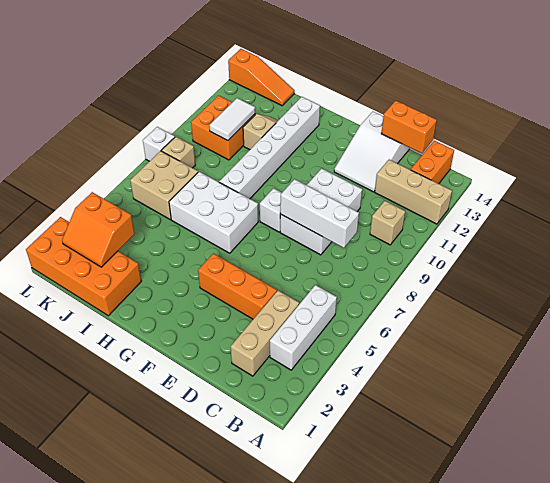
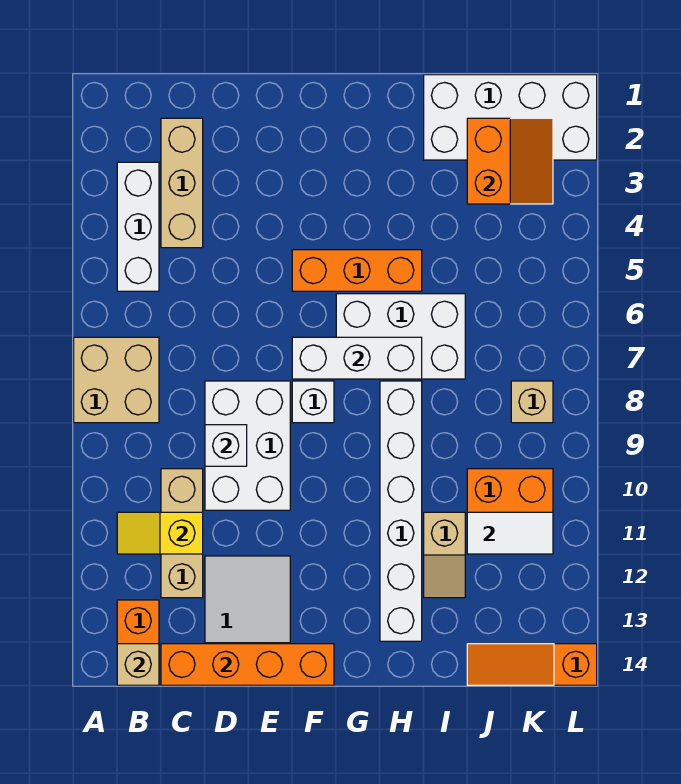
tan 1x3 brick [375,160,452,224] -> tan 1x3 brick turned to [161,469,203,598]
tan 1x1 brick [370,201,405,245] -> tan 1x1 brick moved to [117,644,159,685]
none -> yellow 1x2 slope [117,512,203,554]
white 1x3 brick [280,179,359,248] -> white 1x3 brick moved to [292,337,422,379]
orange 1x2 brick [381,101,437,153] -> orange 1x4 brick [161,644,334,685]
orange 1x3 brick [198,253,277,319] -> orange 1x3 brick moved to [292,250,422,291]
orange 2x4 brick [26,217,141,316] -> white 2x4 brick [424,75,597,160]
orange 2x2 slope [62,192,135,267] -> orange 2x2 slope turned to [467,118,553,204]
tan 2x2 brick [130,151,198,220] -> tan 2x2 brick moved to [74,337,159,423]
white 1x2 tile [209,98,255,141] -> white 1x2 tile turned to [467,512,553,554]
white 1x1 brick [143,127,175,161] -> white 1x1 brick moved to [205,425,247,466]

